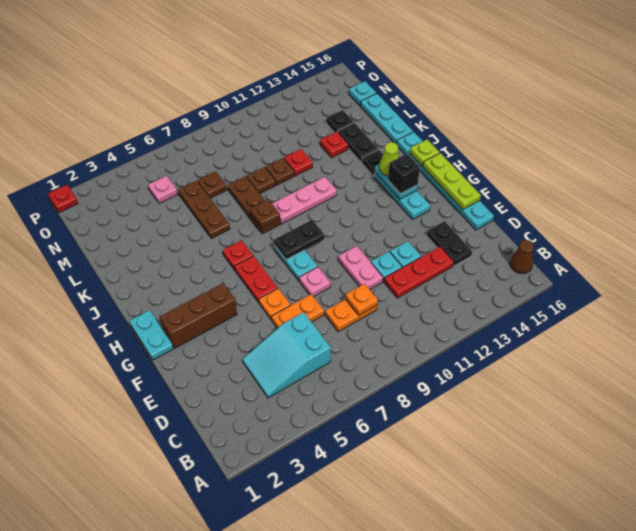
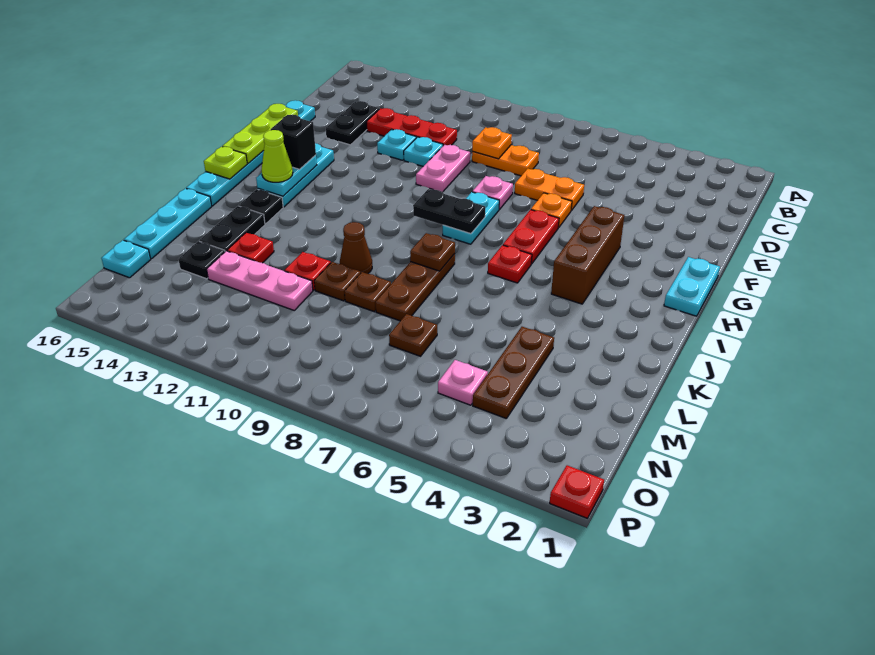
brown 1x1 cone [510,240,534,274] -> brown 1x1 cone moved to [340,222,372,274]
cyan 2x3 slope [242,312,331,398] -> none
brown 1x3 brick [160,283,237,348] -> brown 1x3 brick turned to [551,206,624,304]
pink 1x3 plate [272,177,337,224] -> pink 1x3 plate moved to [207,251,313,310]
brown 1x3 plate [178,181,230,239] -> brown 1x3 plate moved to [473,327,554,419]

